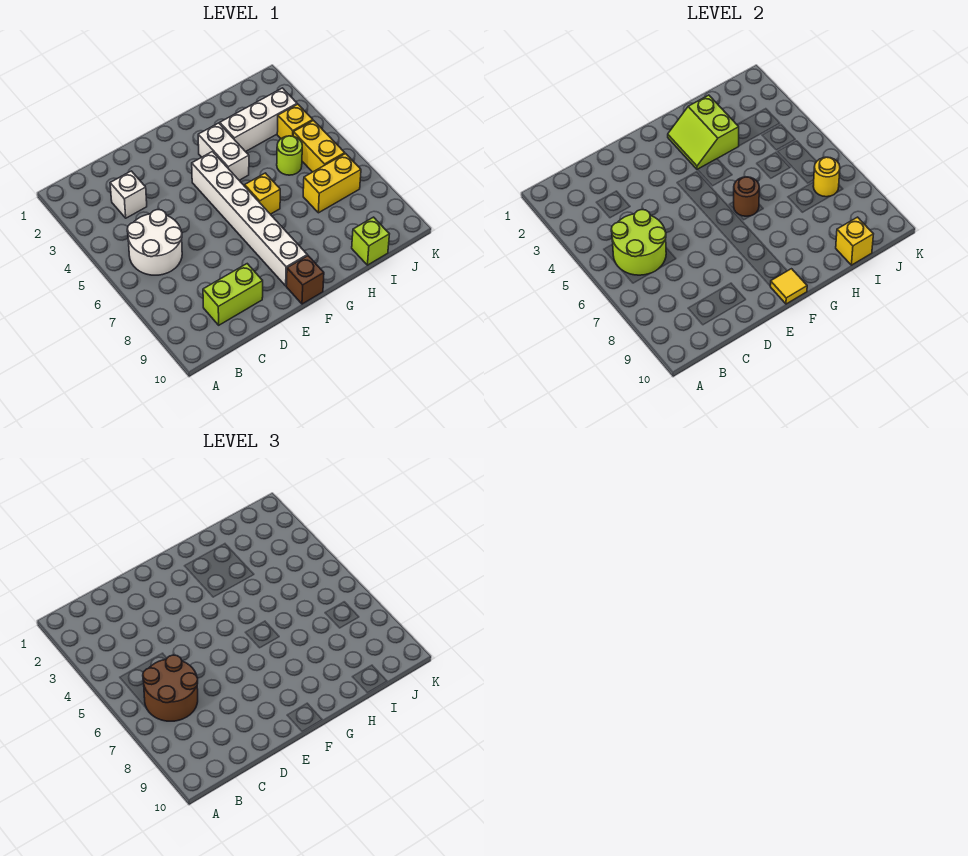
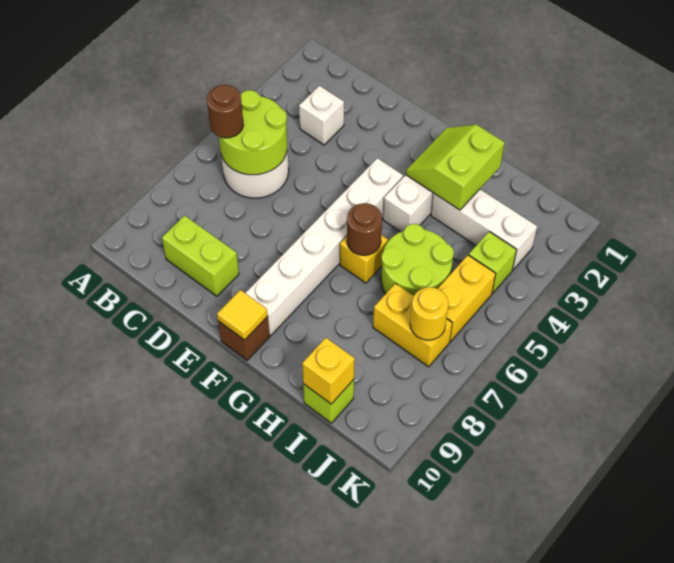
brown 2x2 round brick [143,655,198,721] -> brown 1x1 round brick [207,85,244,138]
lime 1x1 round brick [277,136,302,175] -> lime 2x2 round brick [381,224,454,296]
yellow 1x1 brick [277,104,313,138] -> lime 1x1 brick [469,232,517,293]

